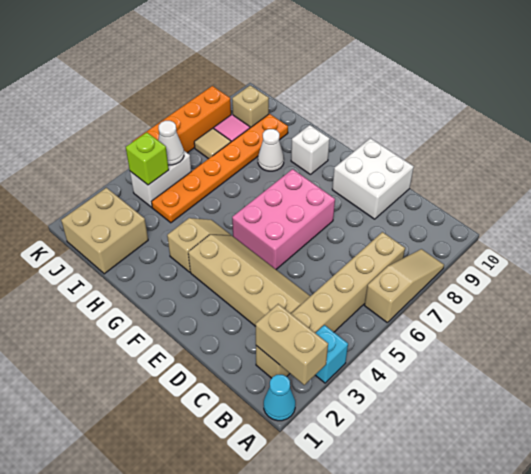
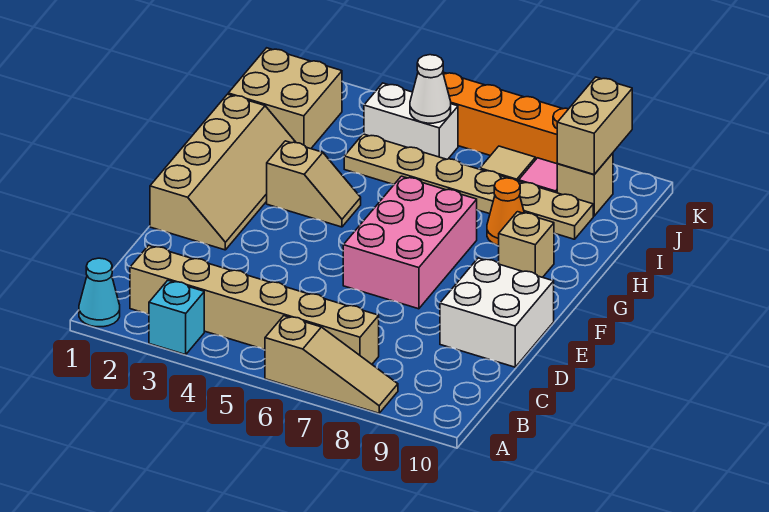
tan 1x2 brick [256,304,328,385] -> tan 1x2 brick moved to [557,77,632,174]
tan 2x4 slope [188,235,310,326] -> tan 2x4 slope moved to [150,94,296,250]
pink 2x3 brick [232,169,335,269] -> pink 2x3 brick turned to [343,176,477,309]
white 1x1 brick [291,125,330,174] -> tan 1x1 brick [499,212,554,277]
white 1x1 cone [258,129,284,171] -> orange 1x1 cone [487,178,524,245]
orange 1x6 plate [152,114,288,223] -> tan 1x6 plate [344,134,593,239]
lime 1x1 brick [126,132,169,185] -> none

